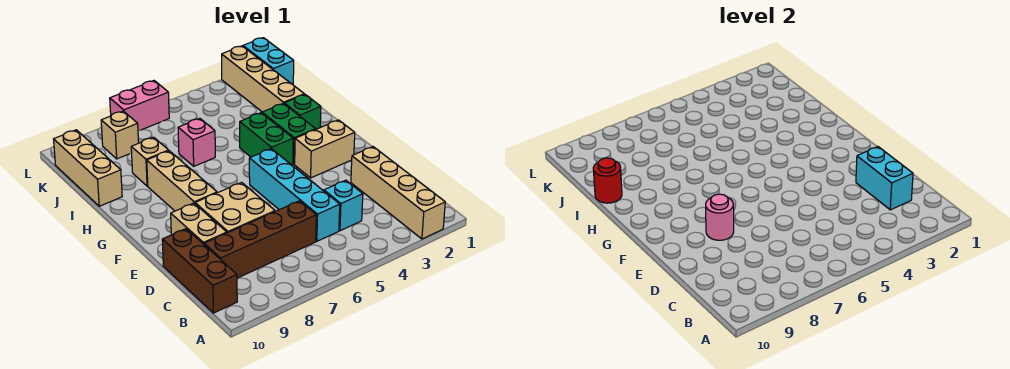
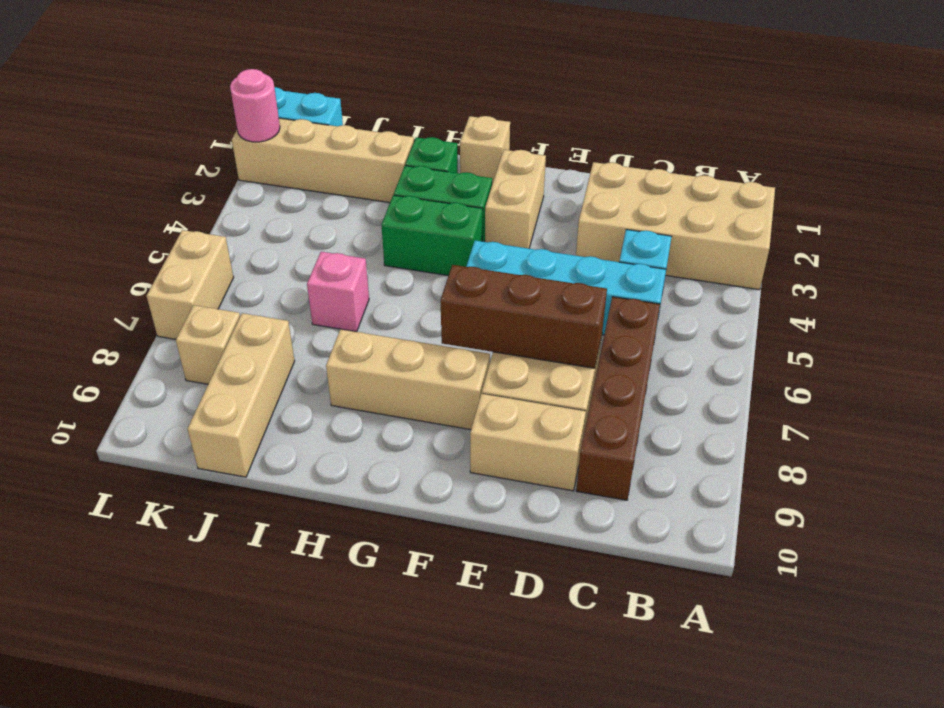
tan 1x4 brick [351,147,445,239] -> tan 2x4 brick [576,162,775,290]
brown 1x3 brick [162,229,237,313] -> brown 1x3 brick moved to [441,265,607,368]
cyan 1x2 brick [856,147,913,210] -> none
pink 1x1 round brick [706,194,734,240] -> pink 1x1 round brick moved to [230,69,280,142]
tan 1x1 brick [131,137,169,186] -> tan 1x1 brick moved to [460,116,510,184]
tan 1x3 brick [54,130,122,206] -> tan 1x3 brick turned to [188,313,295,477]
red 1x1 round brick [593,158,622,203] -> none
pink 1x2 brick [110,81,169,131] -> tan 1x2 brick [147,230,234,339]

